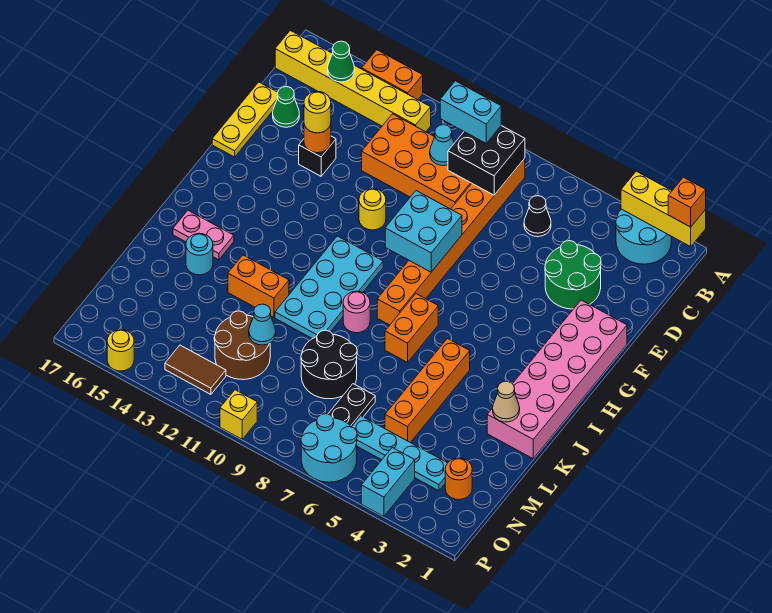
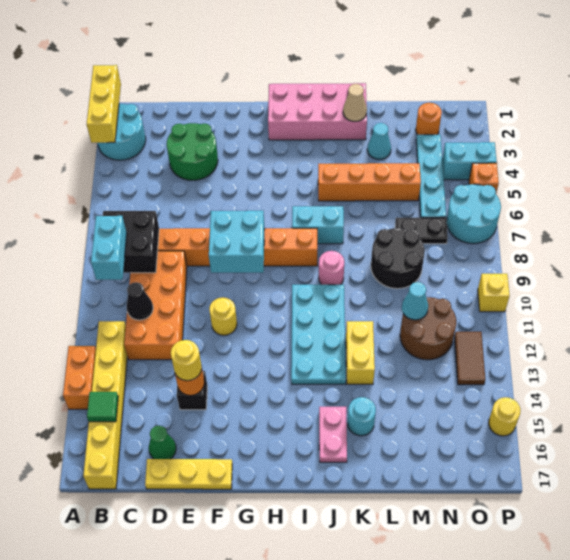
orange 1x1 brick [668,177,706,227] -> orange 1x1 brick moved to [469,163,499,194]
green 1x1 cone [328,41,355,82] -> green 1x1 tile [87,392,118,422]
black 1x1 cone [524,196,551,237] -> black 1x1 cone moved to [127,282,153,320]
cyan 1x1 cone [430,125,454,165] -> cyan 1x1 cone moved to [367,123,391,160]
pink 2x6 brick [487,300,627,459] -> pink 2x4 brick [268,83,367,140]
cyan 2x4 plate [275,236,383,339] -> cyan 2x4 plate turned to [291,285,346,384]
orange 1x2 brick [385,294,438,362] -> cyan 1x2 brick [292,206,344,244]
orange 1x2 brick [228,255,289,318] -> yellow 1x2 brick [346,321,375,384]

